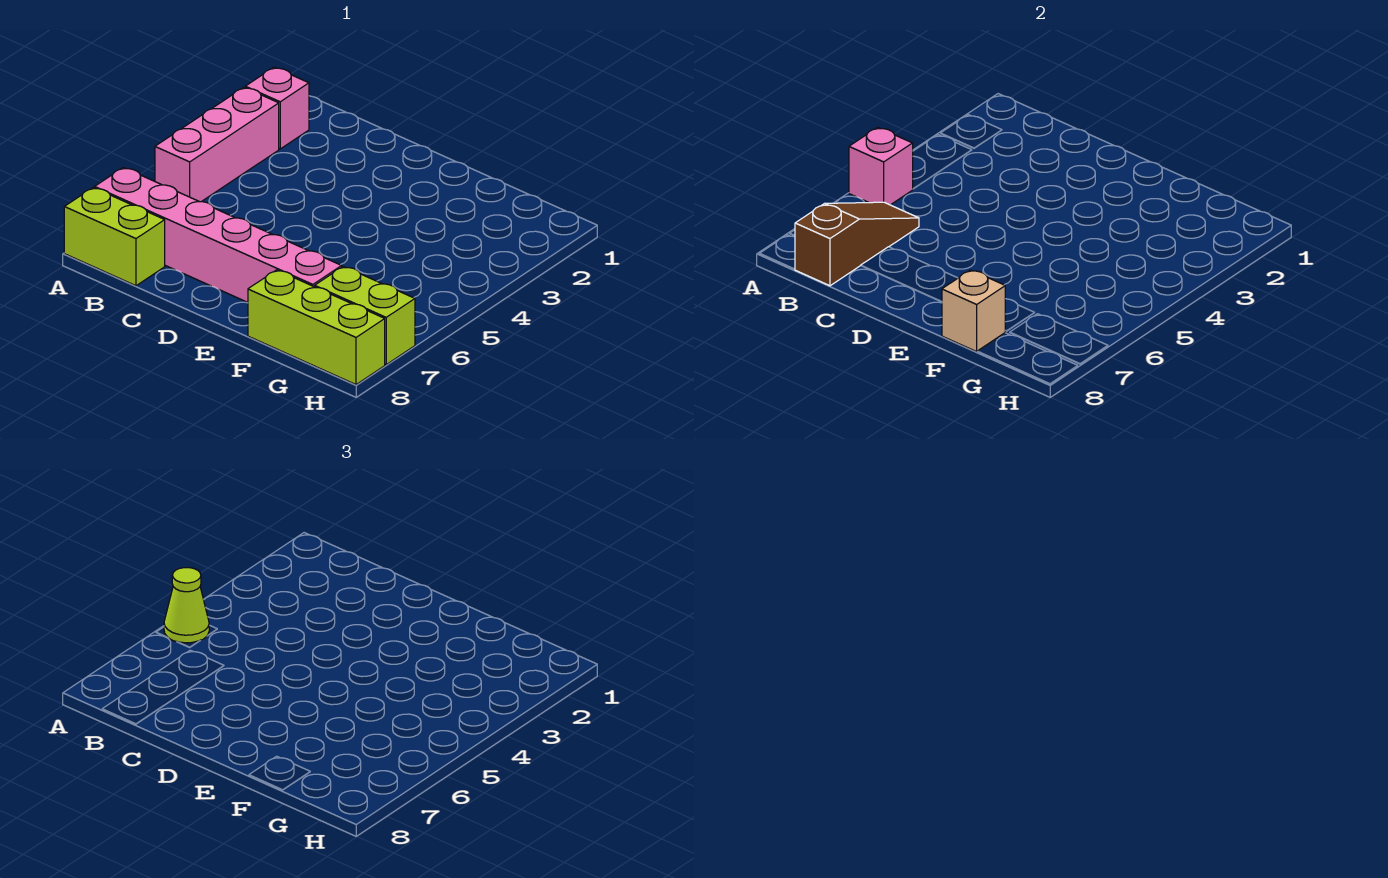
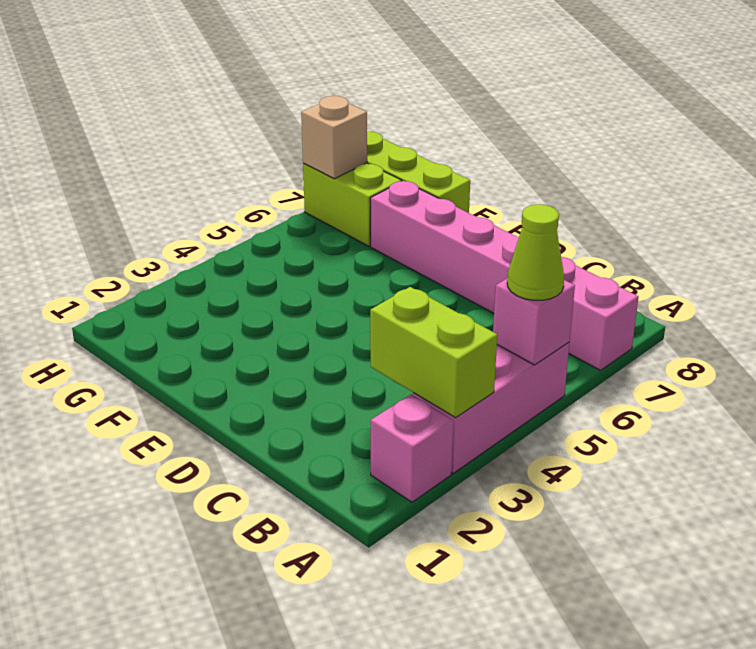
lime 1x2 brick [64,188,165,286] -> lime 1x2 brick moved to [370,287,497,418]
brown 1x3 slope [795,202,919,286] -> none
tan 1x1 brick [942,270,1006,352] -> tan 1x1 brick moved to [301,96,367,179]

